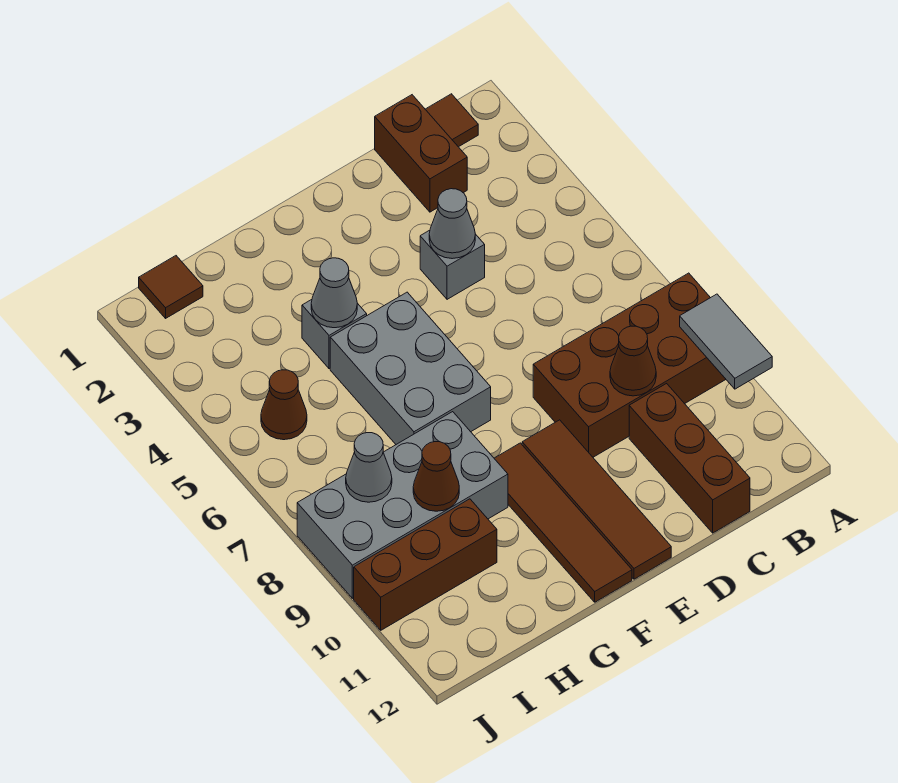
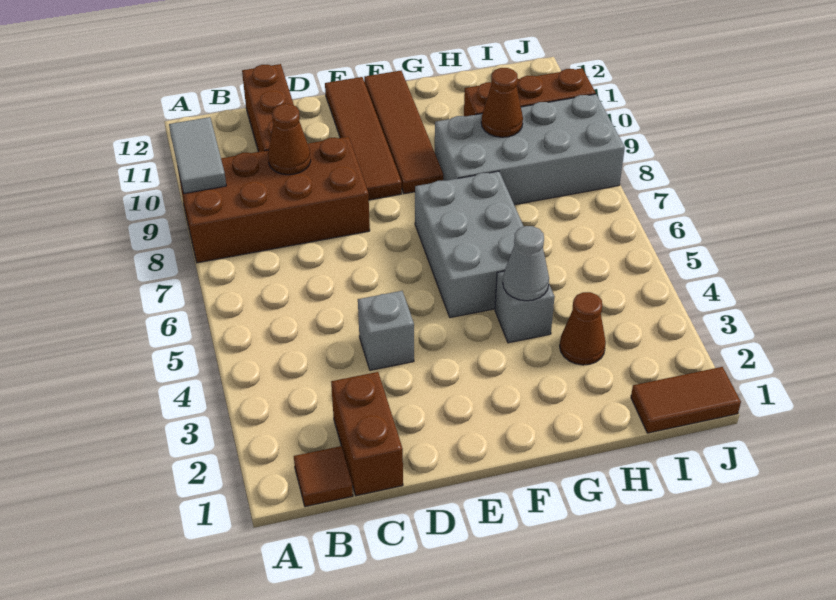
grey 1x1 cone [429,189,475,259] -> none
brown 1x1 tile [139,256,203,318] -> brown 1x2 tile [631,367,741,433]
brown 1x1 cone [261,370,307,440] -> brown 1x1 cone moved to [560,292,606,365]
grey 1x1 cone [346,433,392,502] -> none

